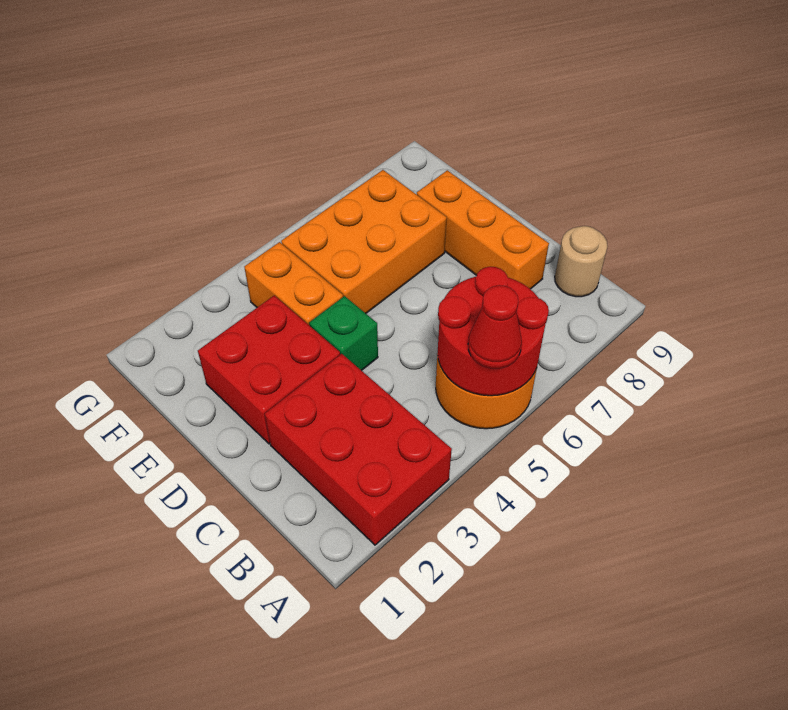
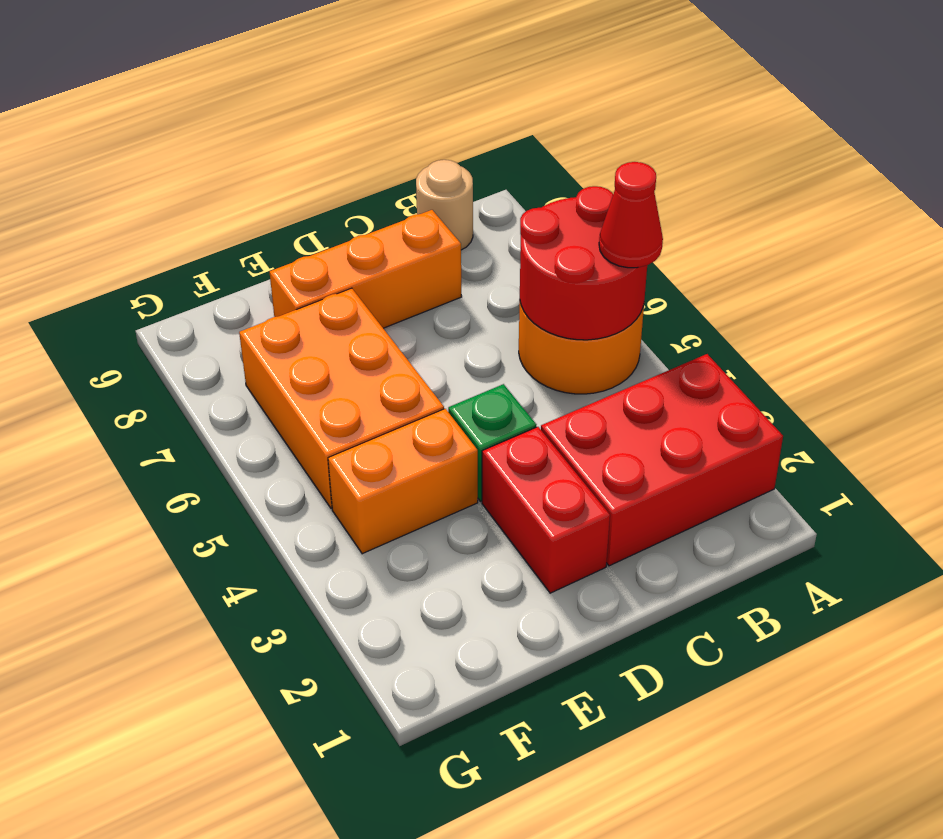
red 2x2 brick [198,295,340,444] -> red 1x2 brick [482,427,610,593]

